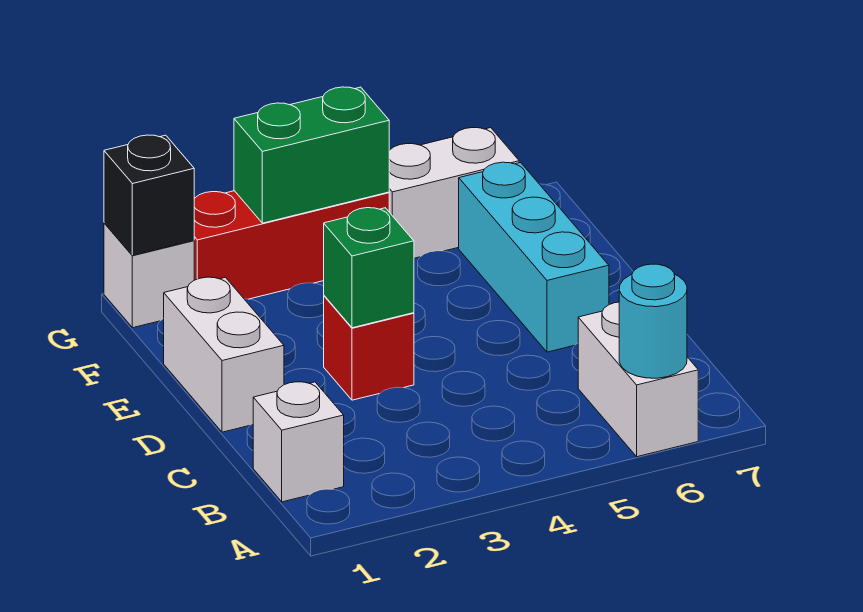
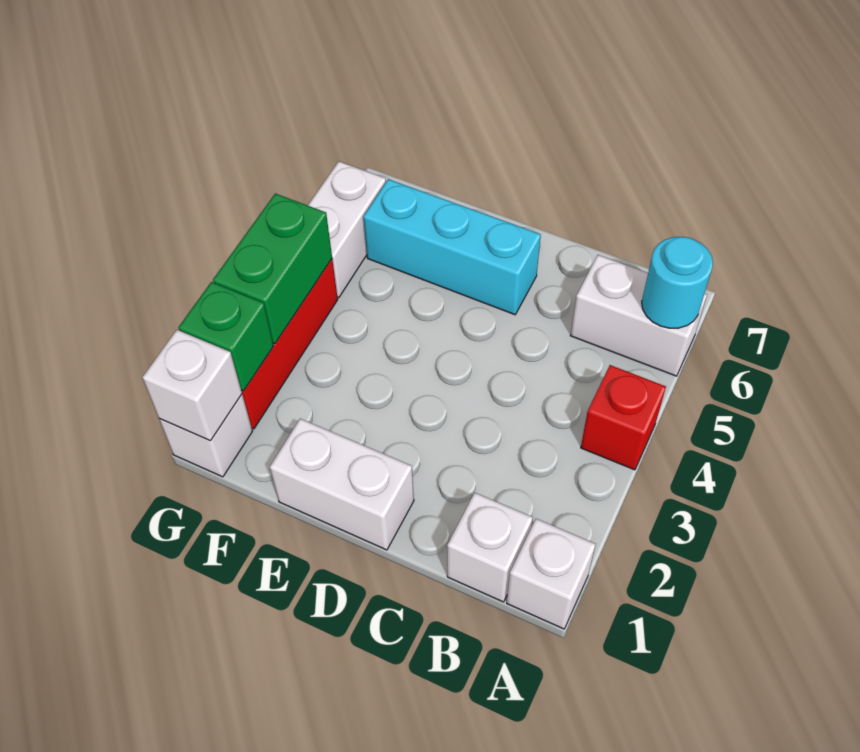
none -> white 1x1 brick [507,519,596,629]
red 1x1 brick [324,296,414,400] -> red 1x1 brick moved to [581,365,666,470]
green 1x1 brick [324,208,414,328] -> green 1x1 brick moved to [179,282,274,391]
black 1x1 brick [104,135,194,255] -> white 1x1 brick [142,330,242,441]

